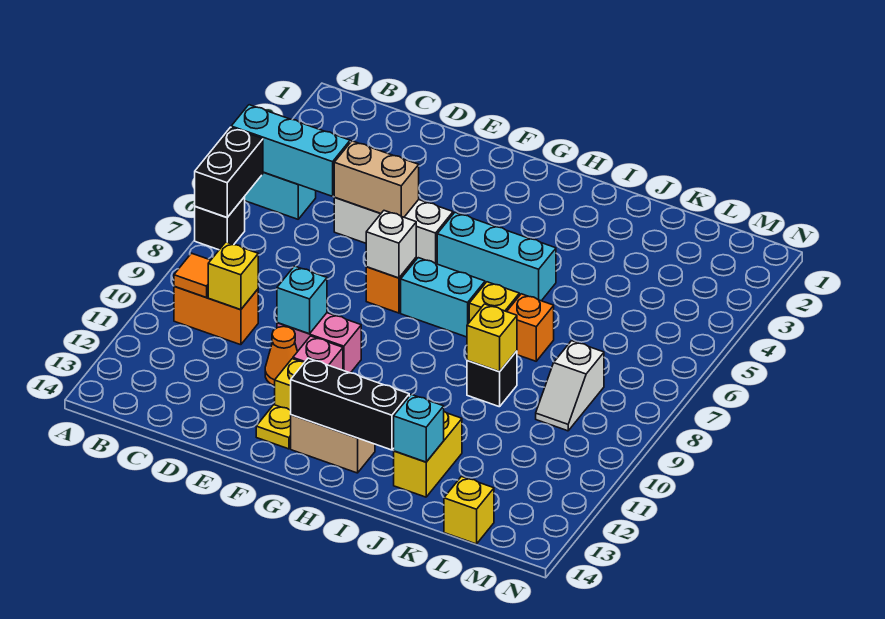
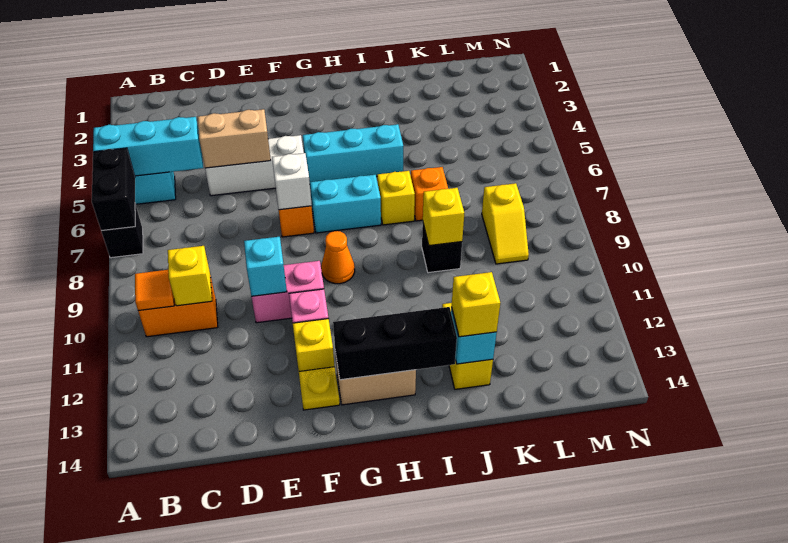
orange 1x1 cone [265,326,297,386] -> orange 1x1 cone moved to [321,231,355,284]
white 1x2 slope [536,341,604,431] -> yellow 1x2 slope [482,183,529,264]
yellow 1x1 brick [444,477,494,544] -> yellow 1x1 brick moved to [452,272,500,337]

